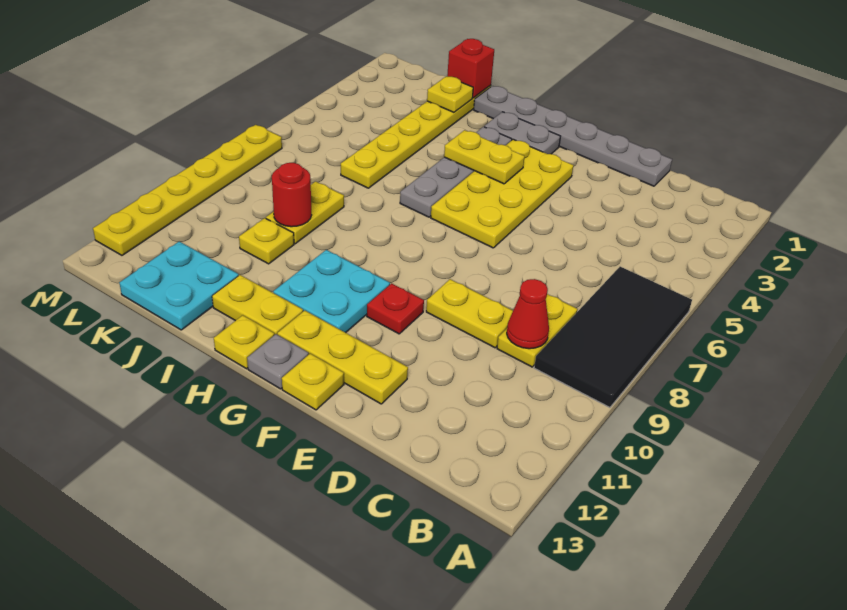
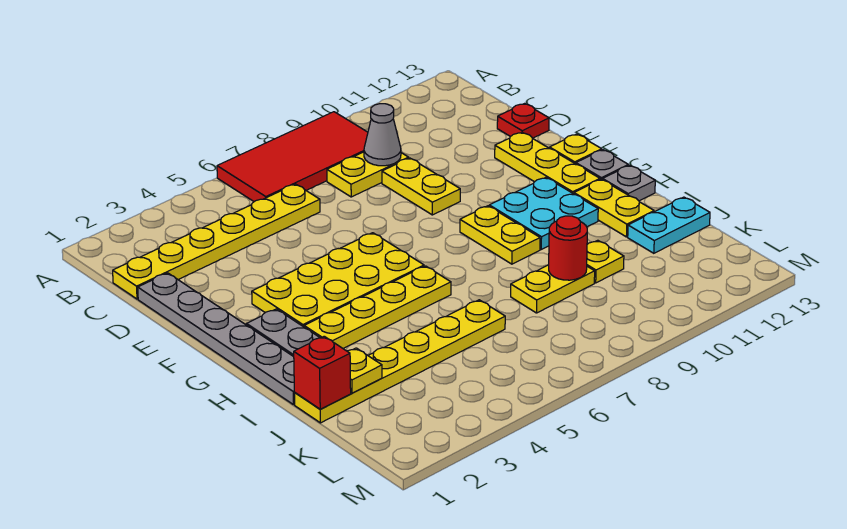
black 2x4 tile [534,267,692,407] -> red 2x4 tile [217,112,368,202]
red 1x1 cone [507,279,549,349] -> grey 1x1 cone [364,104,401,166]
red 1x1 plate [367,283,424,334] -> red 1x1 plate moved to [497,104,549,138]
yellow 1x2 plate [444,130,525,184] -> yellow 1x2 plate moved to [460,206,540,264]
grey 1x4 plate [400,127,512,217] -> yellow 1x4 plate [304,266,451,348]
yellow 1x1 plate [214,315,274,369] -> grey 1x1 plate [603,165,655,201]
cyan 2x2 plate [120,242,239,330] -> cyan 1x2 plate [628,197,710,253]
yellow 1x6 plate [93,125,282,255] -> yellow 1x6 plate moved to [113,184,320,299]

